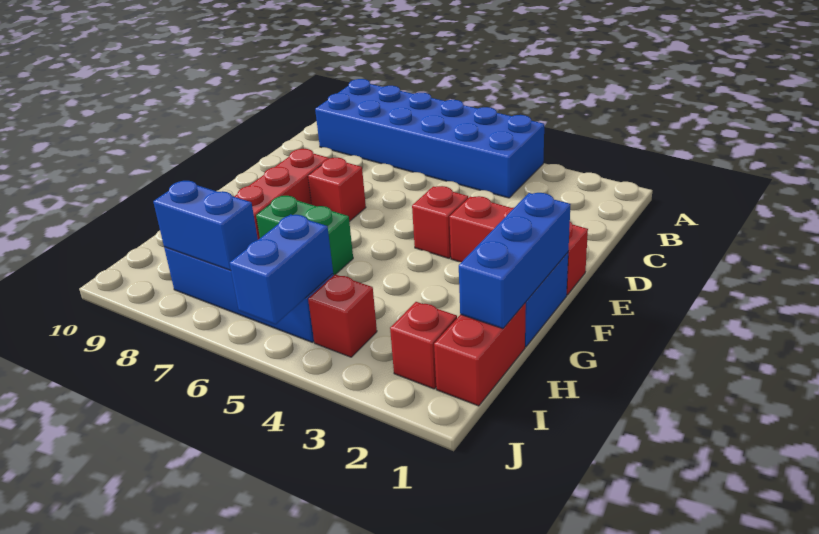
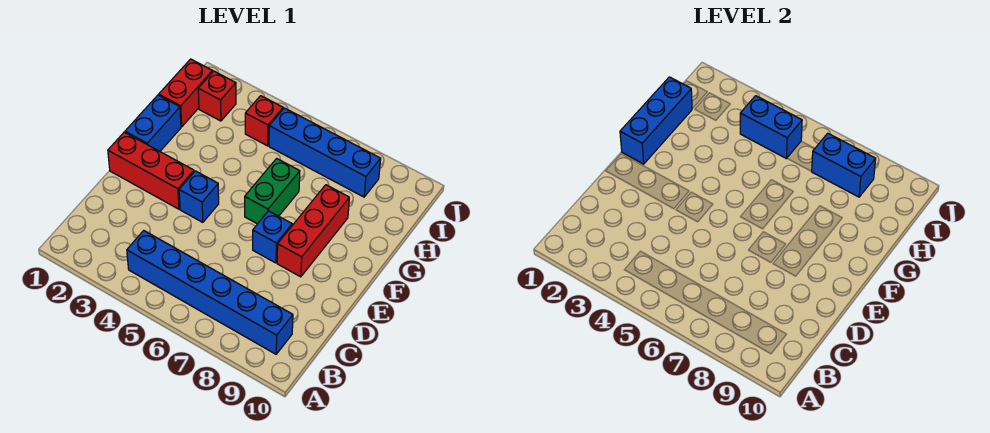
blue 2x6 brick [315,79,544,198] -> blue 1x6 brick [127,231,293,354]
red 1x1 brick [412,186,468,258] -> blue 1x1 brick [179,171,219,222]
red 1x1 brick [308,158,366,222] -> blue 1x1 brick [253,211,292,263]
green 1x2 brick [256,196,353,275] -> green 1x2 brick turned to [245,158,300,224]
blue 1x2 brick [230,214,333,324] -> blue 1x2 brick turned to [740,96,802,159]

